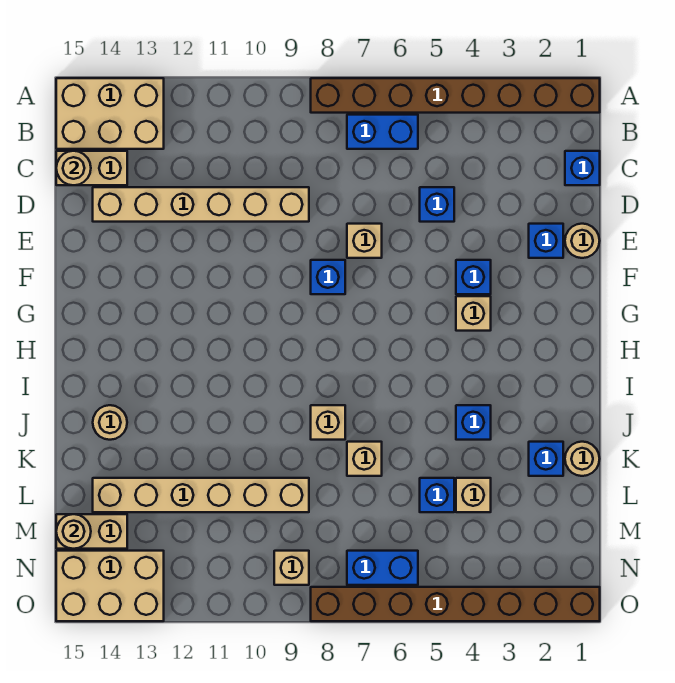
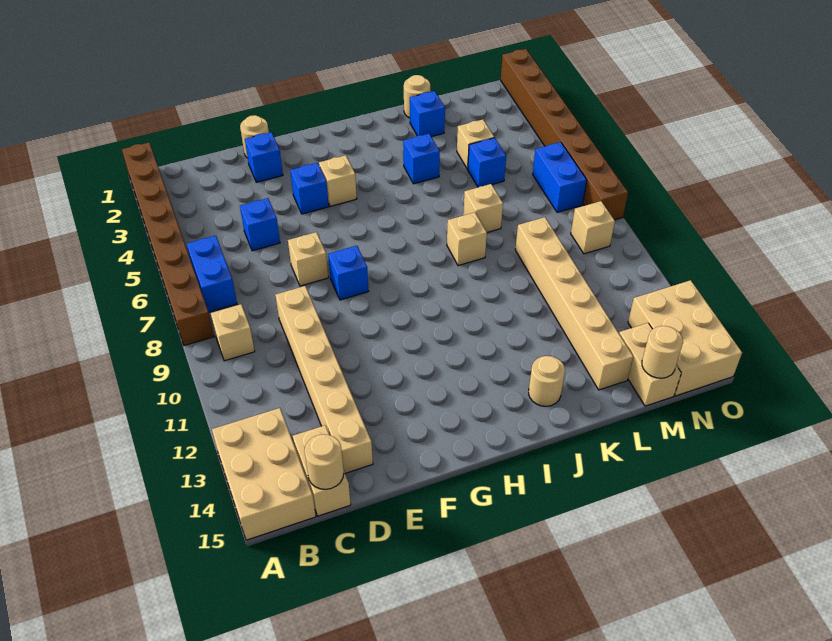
none -> tan 1x1 brick [211,304,255,361]
blue 1x1 brick [565,151,600,185] -> none

